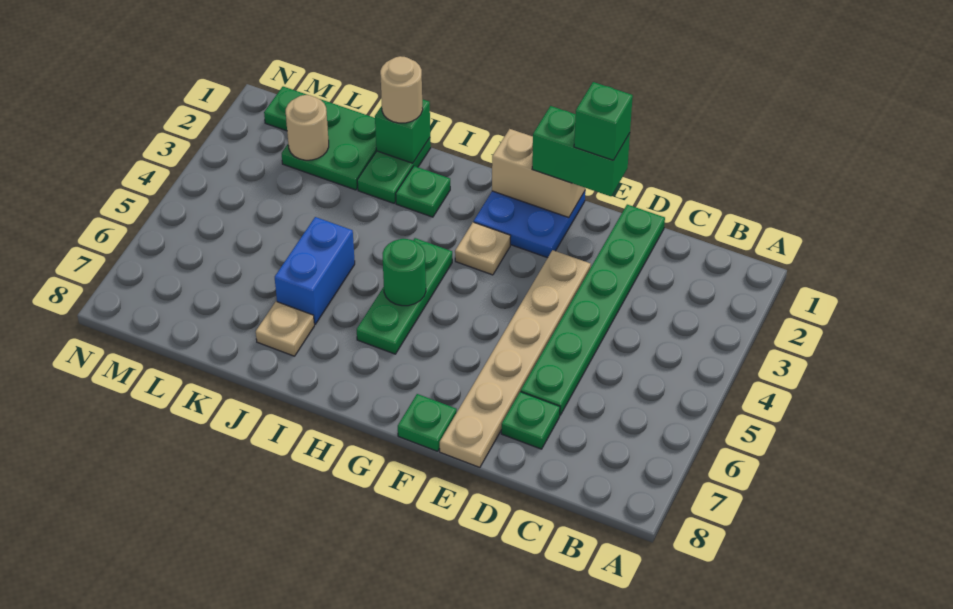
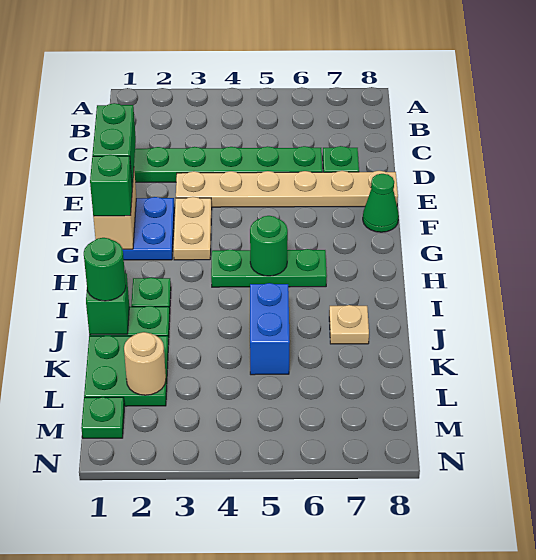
green 1x1 brick [574,82,633,160] -> green 1x1 brick moved to [90,155,132,216]
green 1x1 plate [398,394,457,451] -> green 1x1 cone [363,174,399,232]
tan 1x1 plate [455,222,511,275] -> tan 1x2 plate [173,197,212,260]
tan 1x1 round brick [380,56,423,123] -> green 1x1 round brick [84,238,126,301]
blue 1x2 brick [275,217,355,324] -> blue 1x2 brick turned to [250,283,290,375]

